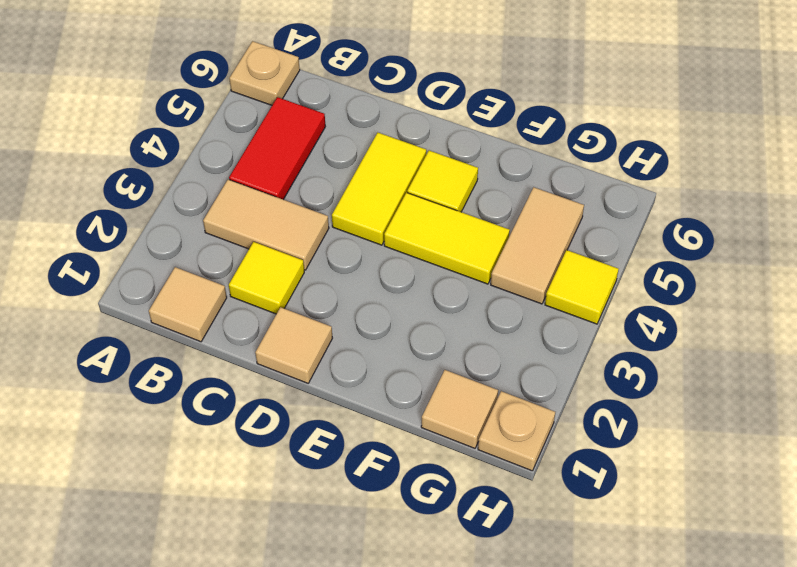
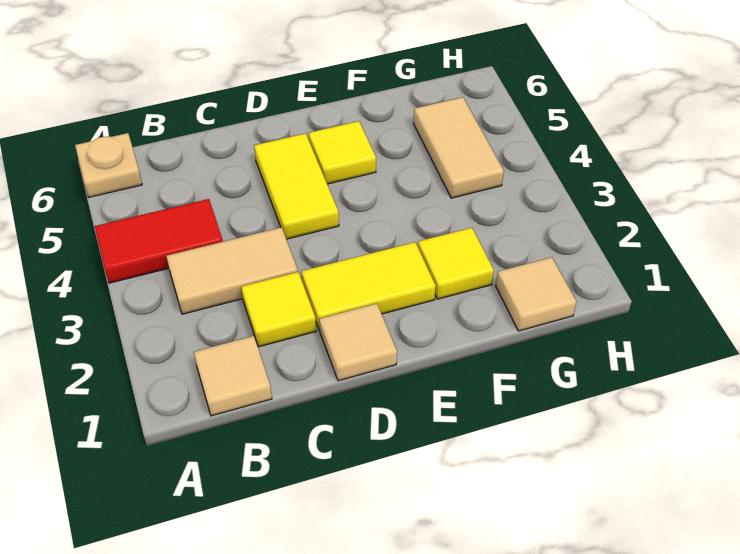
red 1x2 tile [229,97,325,200] -> red 1x2 tile turned to [95,199,223,283]
yellow 1x2 tile [384,193,510,284] -> yellow 1x2 tile moved to [301,242,436,331]
tan 1x1 plate [478,391,555,471] -> none
yellow 1x1 tile [545,250,619,324] -> yellow 1x1 tile moved to [418,228,494,299]

